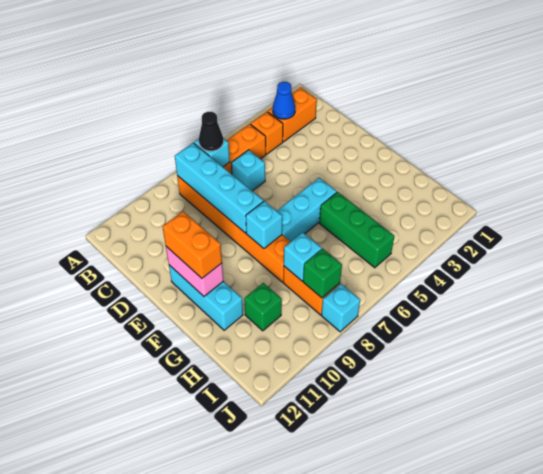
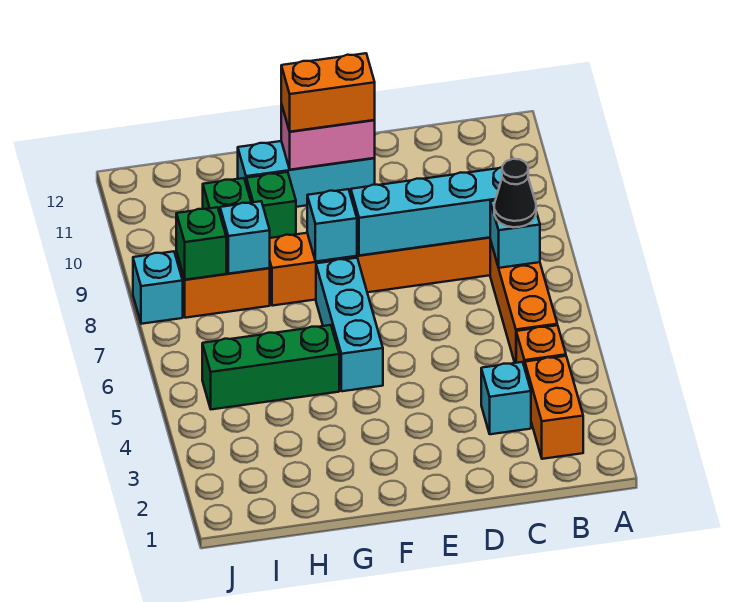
blue 1x1 cone [273,82,295,119] -> none
cyan 1x1 brick [231,150,265,191] -> cyan 1x1 brick moved to [481,362,531,434]
none -> green 1x1 brick [246,172,296,238]

